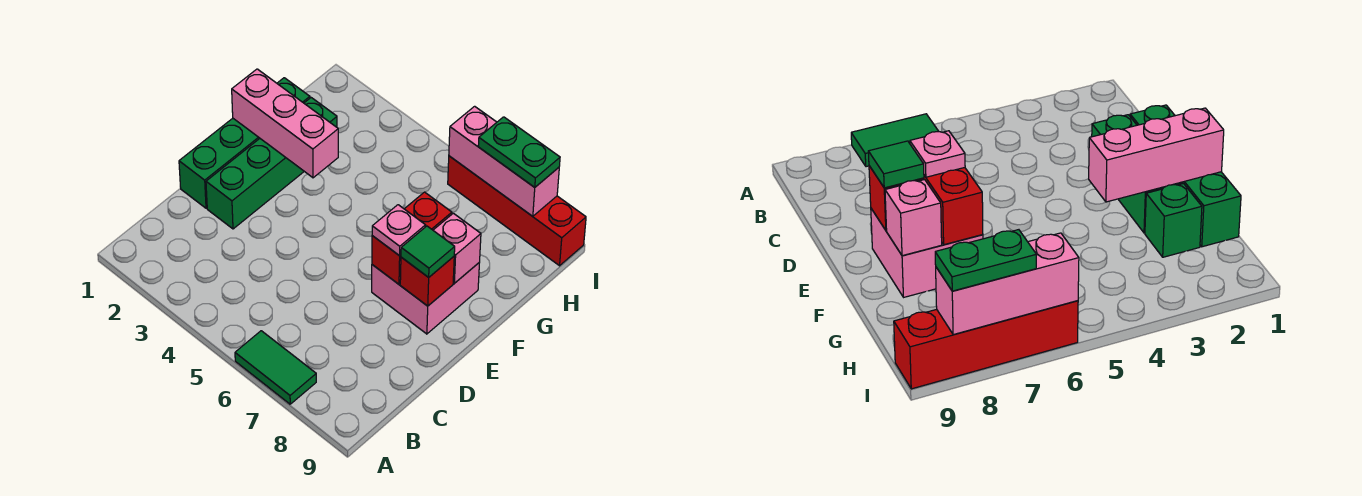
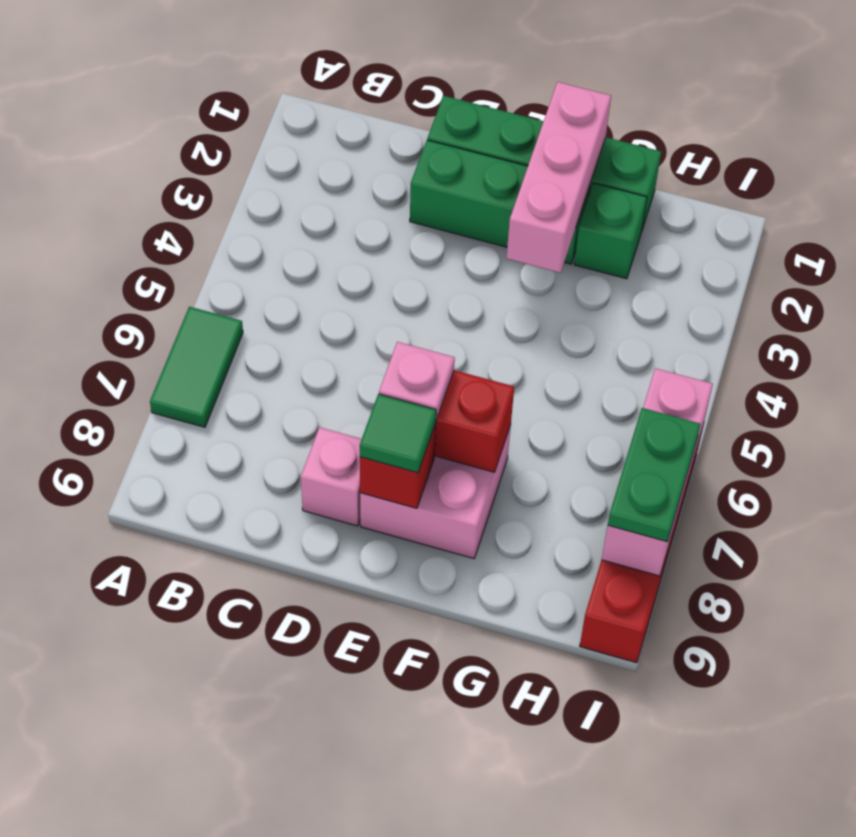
pink 1x1 brick [433,213,481,283] -> pink 1x1 brick moved to [301,427,362,526]

